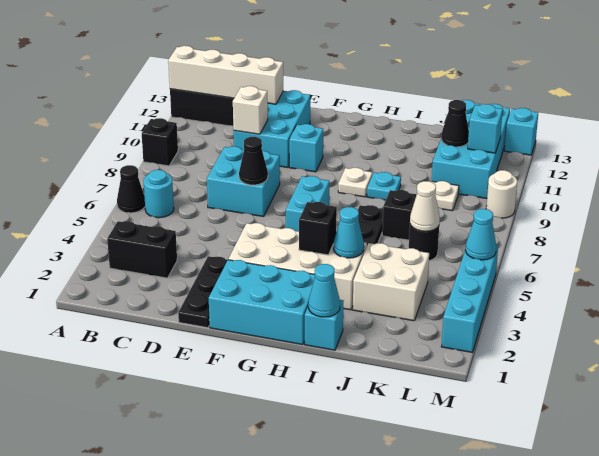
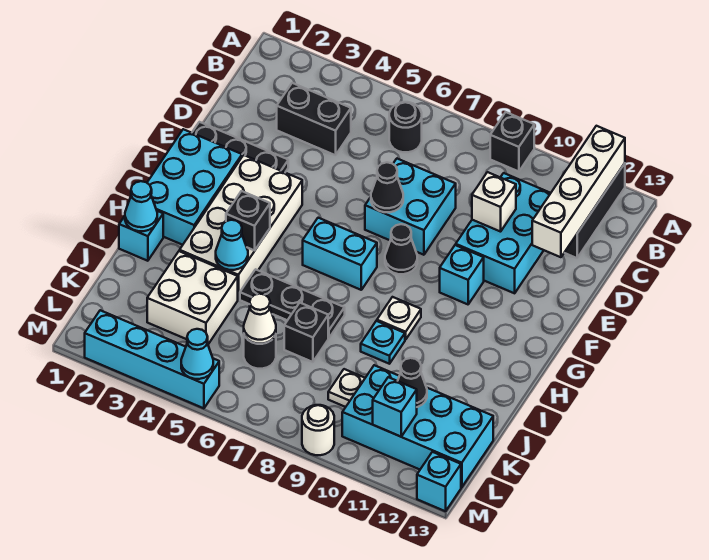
black 1x1 cone [117,165,145,213] -> black 1x1 cone moved to [385,224,417,274]
black 1x2 brick [107,221,177,278] -> black 1x2 brick turned to [277,83,351,155]
cyan 1x1 round brick [143,170,174,218] -> black 1x1 round brick [389,102,422,152]
cyan 2x3 brick [234,90,310,168] -> cyan 2x3 brick turned to [456,173,551,293]

